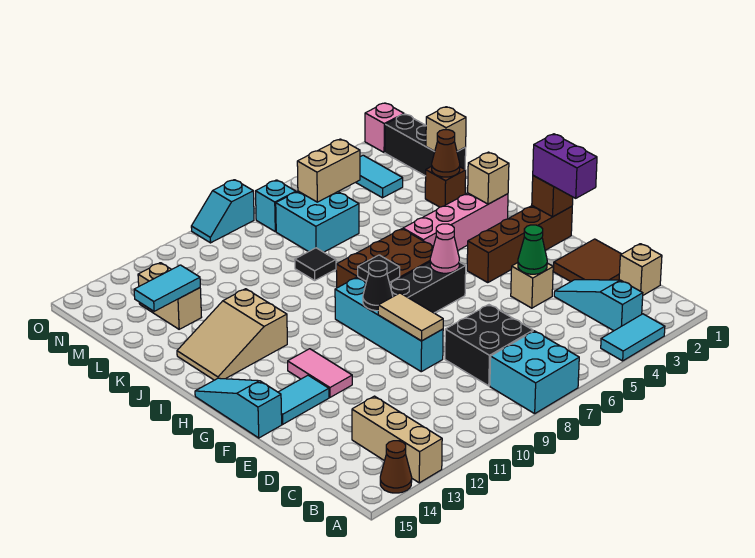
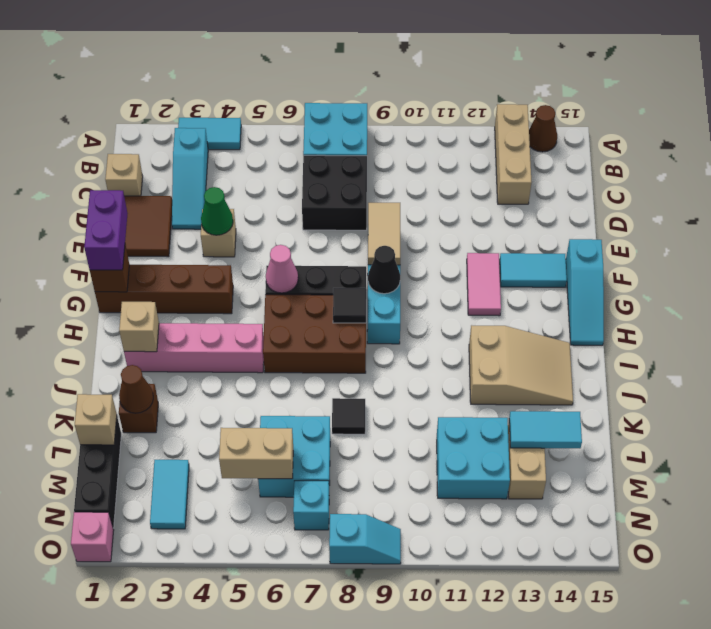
none -> cyan 2x2 brick [437,417,510,499]

